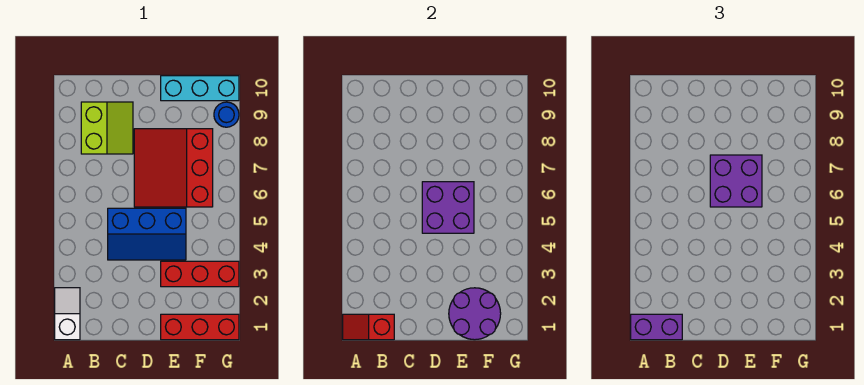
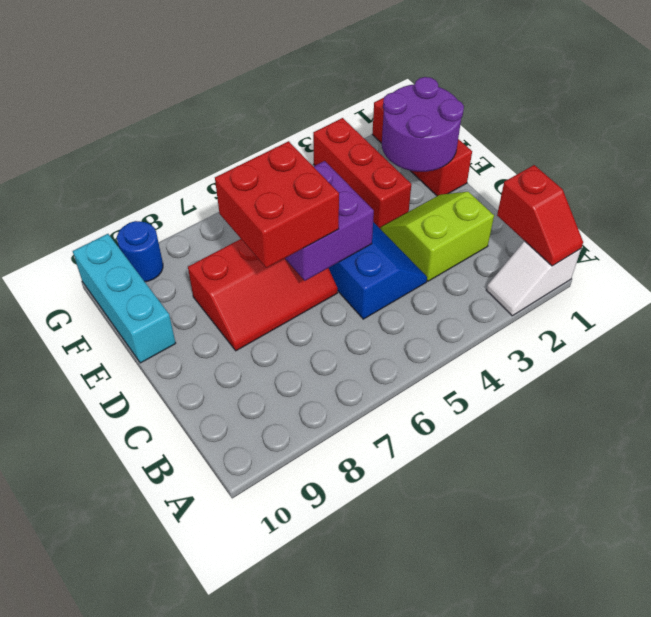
purple 1x2 brick [631,314,682,340] -> none
lime 2x2 slope [81,102,133,154] -> lime 2x2 slope moved to [381,192,494,281]
red 3x3 slope [134,129,213,207] -> red 2x3 slope [188,239,338,351]
purple 2x2 brick [710,155,762,207] -> red 2x2 brick [215,141,339,268]

